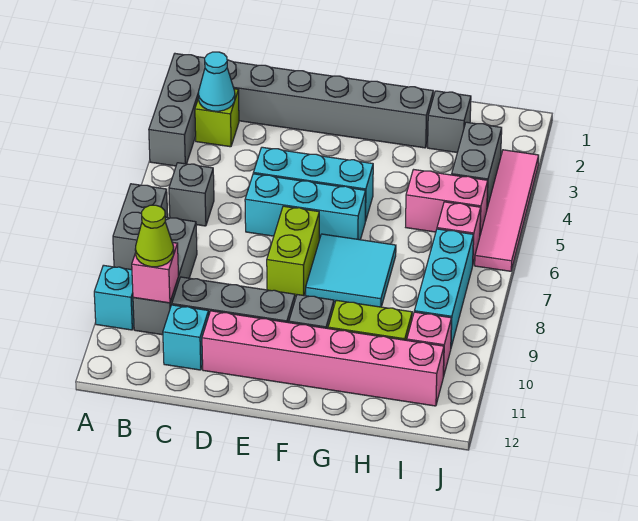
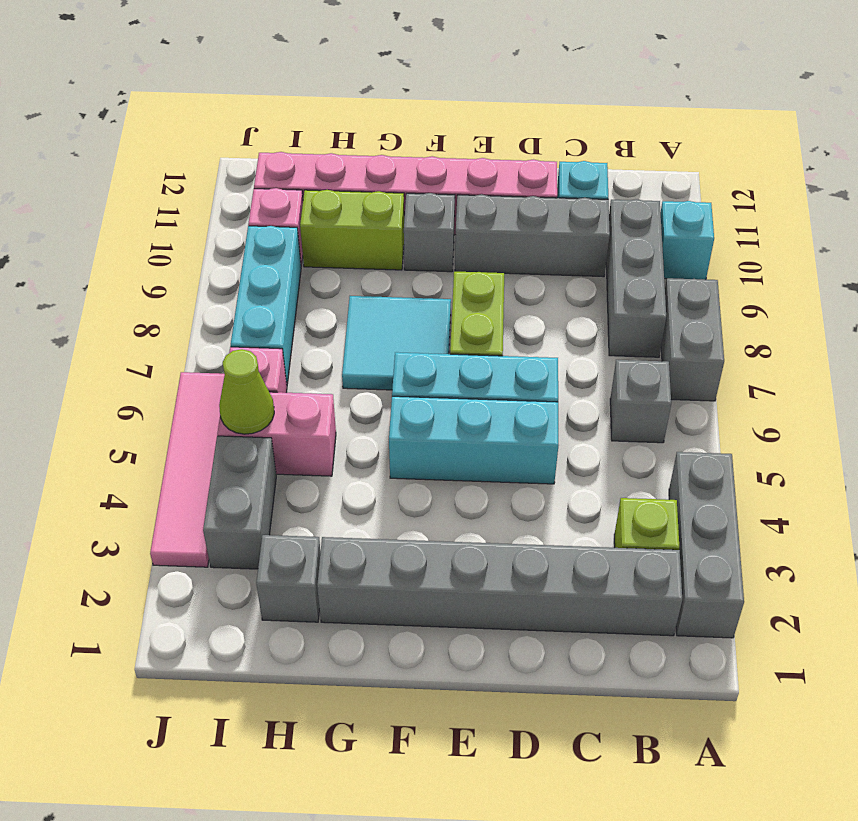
cyan 1x1 cone [198,52,235,111] -> none
pink 1x1 brick [132,242,178,303] -> none
lime 1x1 cone [135,205,174,267] -> lime 1x1 cone moved to [219,349,274,434]

